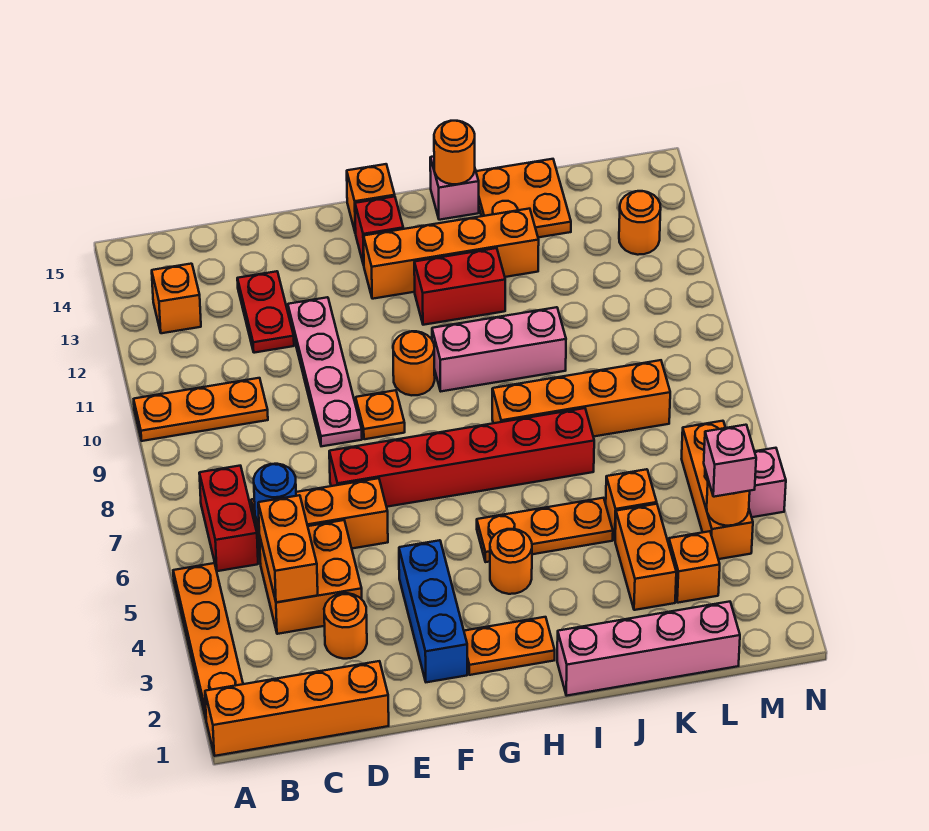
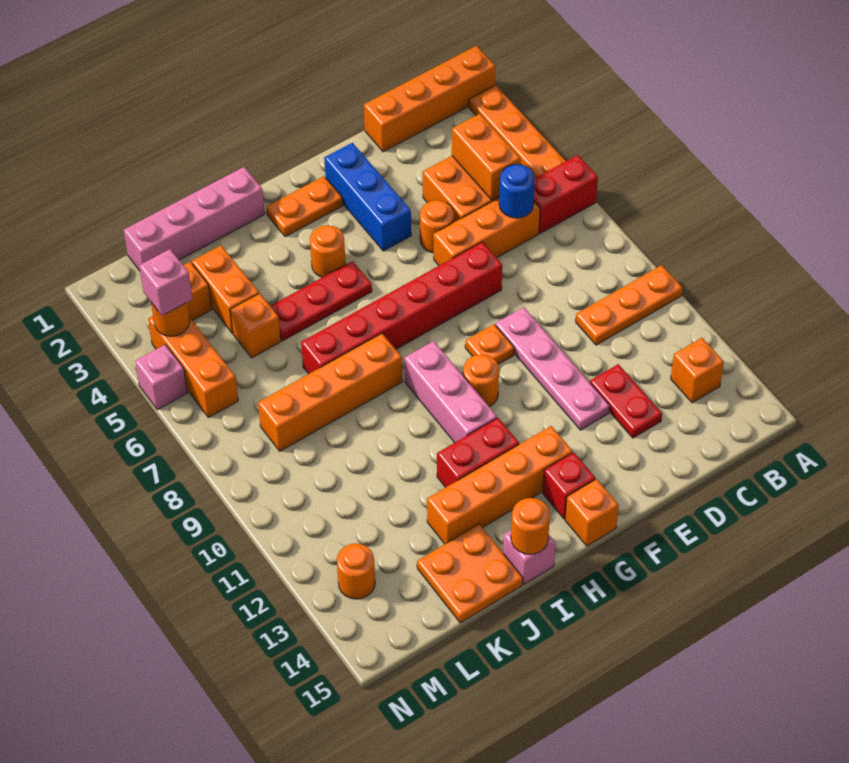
red 1x2 brick [199,466,258,571] -> red 1x2 brick turned to [534,155,598,233]
orange 1x1 round brick [324,593,367,659] -> orange 1x1 round brick moved to [420,200,454,253]
orange 1x3 plate [477,498,613,562] -> red 1x3 plate [271,261,372,341]
pink 1x3 brick [432,307,566,391] -> pink 1x3 brick turned to [404,341,497,443]

